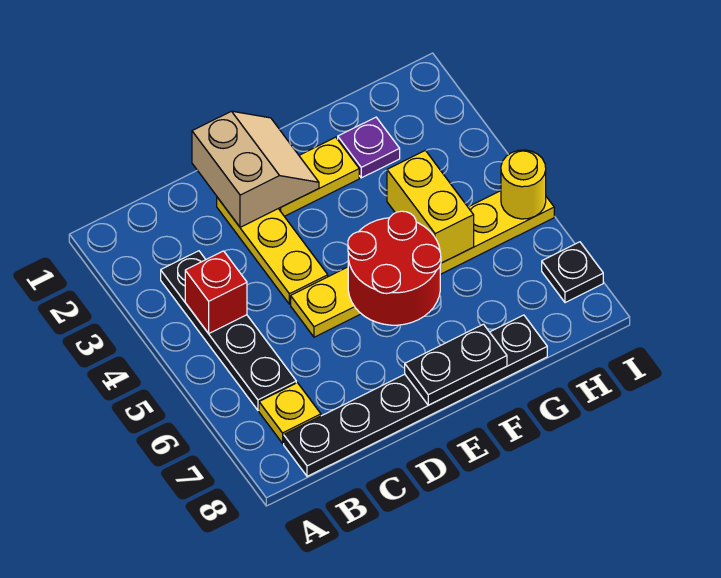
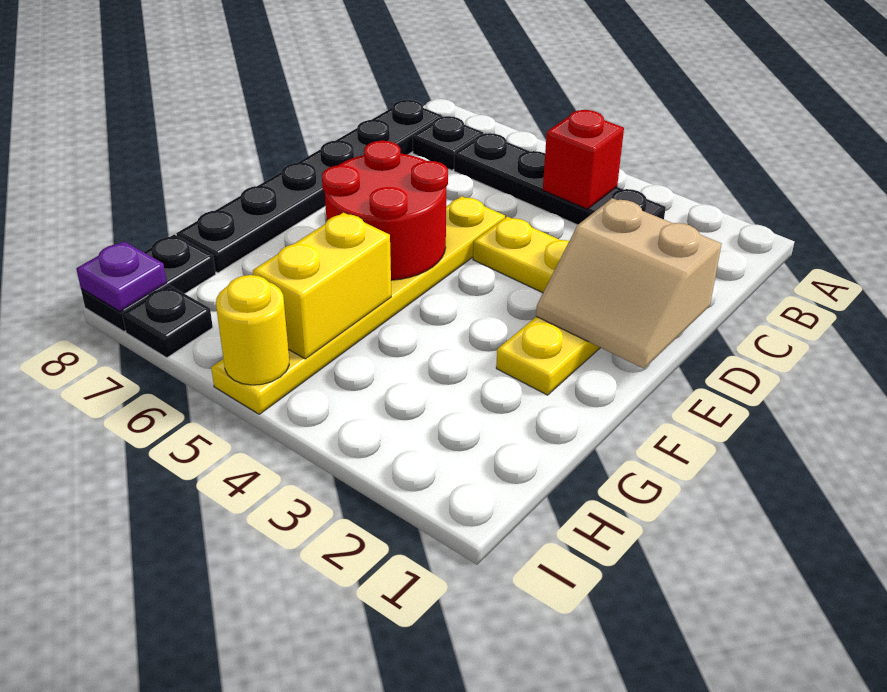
yellow 1x1 plate [259,383,321,443] -> black 1x1 plate [413,116,483,170]
black 1x2 plate [405,324,507,405] -> black 1x2 plate moved to [81,235,216,331]
purple 1x1 plate [338,117,400,178] -> purple 1x1 plate moved to [76,241,167,311]
yellow 1x2 brick [387,150,474,263] -> yellow 1x2 brick turned to [253,213,391,359]

